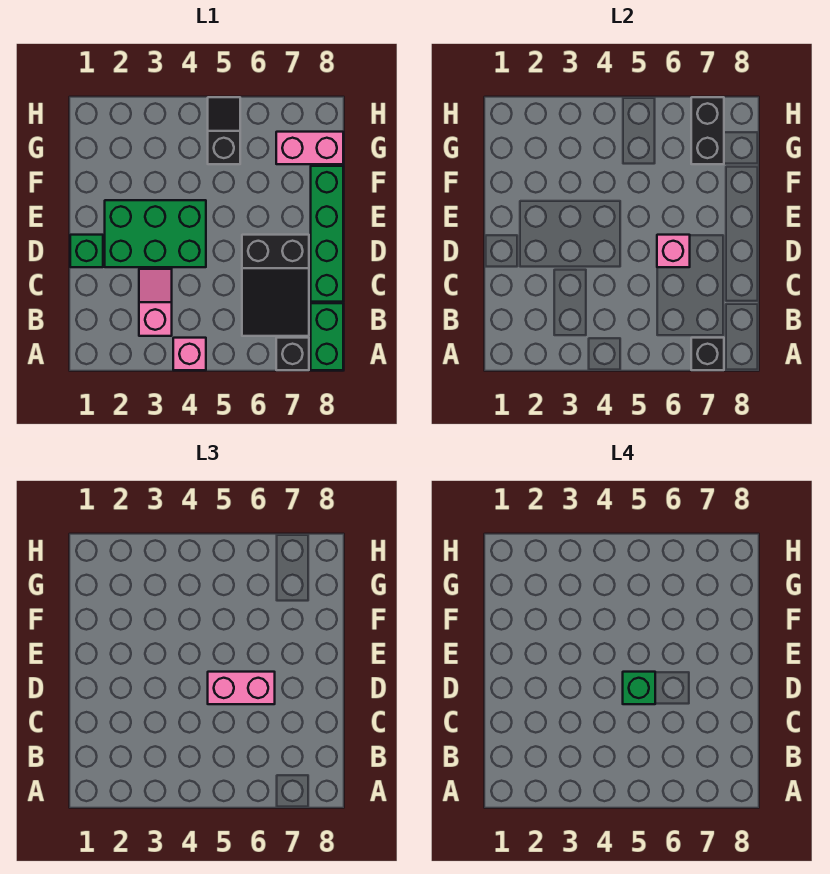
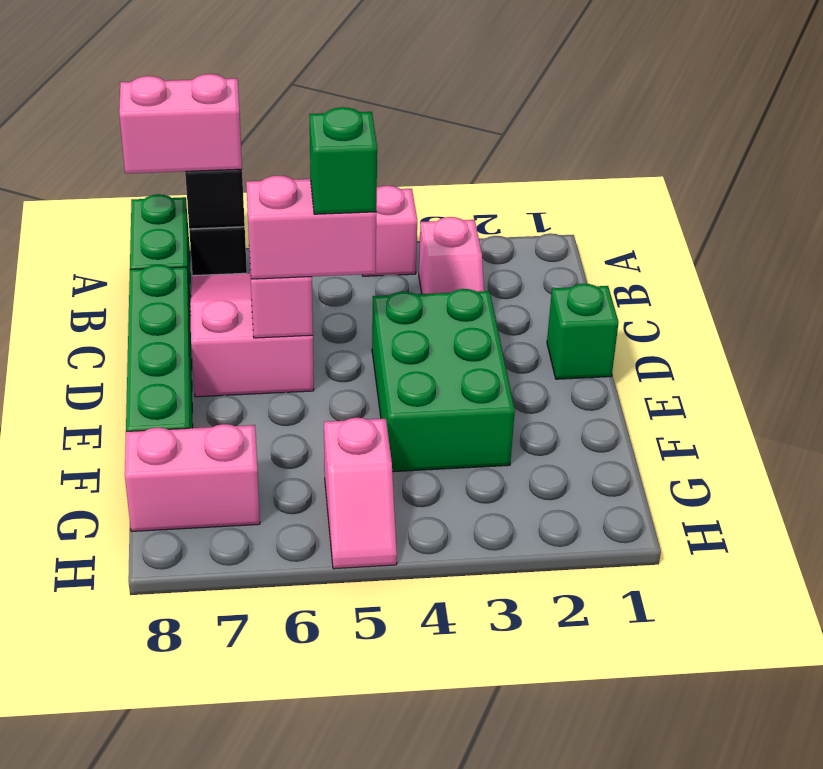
none -> pink 1x2 brick [119,74,242,174]
black 2x3 slope [242,235,309,336] -> pink 2x3 slope [190,273,314,397]
green 2x3 brick [105,200,206,267] -> green 2x3 brick turned to [372,289,515,472]
black 1x2 slope [208,97,240,164] -> pink 1x2 slope [324,418,397,569]
black 1x2 brick [691,97,724,164] -> none

